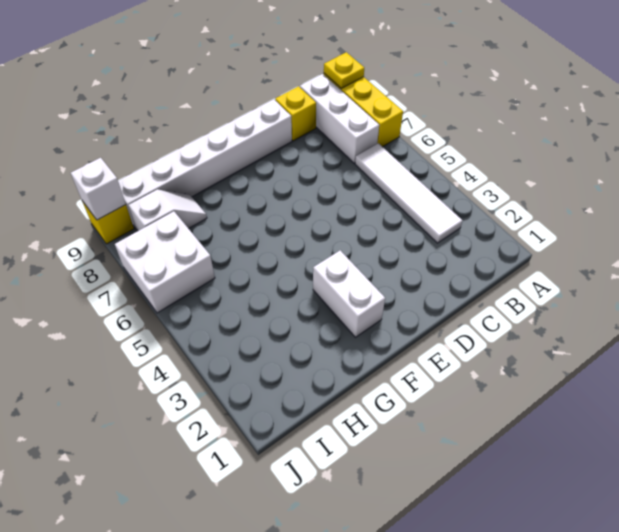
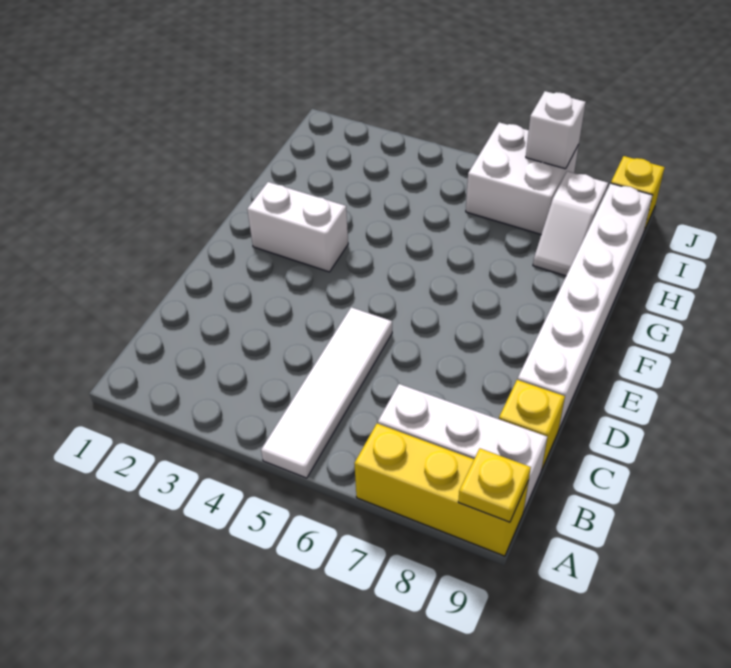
white 1x4 tile [355,143,462,243] -> white 1x4 tile turned to [261,307,392,478]
white 1x1 brick [71,158,126,220] -> white 1x1 brick moved to [526,91,586,169]

